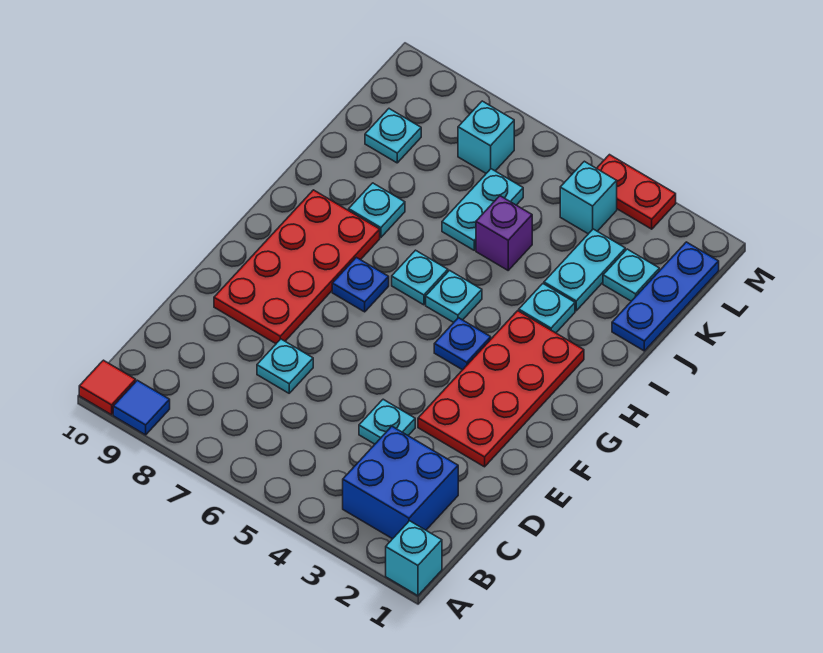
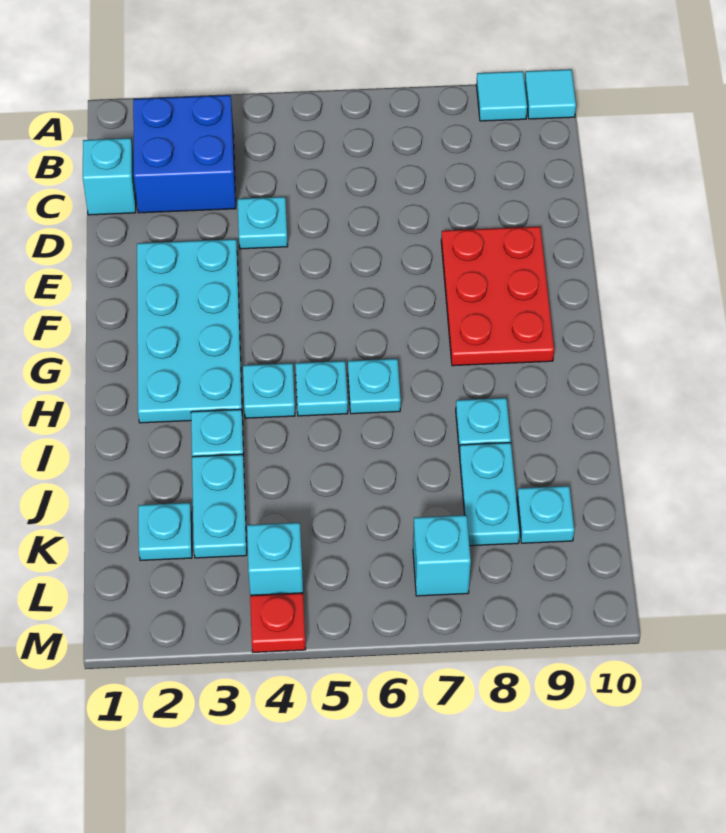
cyan 1x1 brick [386,521,442,596] -> cyan 1x1 brick moved to [83,138,136,215]
blue 1x1 tile [113,380,170,435] -> cyan 1x1 tile [476,71,527,121]
red 1x1 tile [79,360,136,415] -> cyan 1x1 tile [525,69,576,119]
cyan 1x1 plate [257,339,313,393] -> cyan 1x1 plate moved to [243,363,295,418]
red 2x4 plate [418,311,584,467] -> cyan 2x4 plate [137,239,242,423]
red 2x4 plate [214,190,380,344] -> red 2x3 plate [441,227,554,366]
blue 1x1 plate [434,318,491,370] -> none
blue 1x1 plate [332,257,389,312] -> none
blue 1x3 plate [612,242,719,351] -> none
purple 1x1 brick [476,196,532,270] -> none
cyan 1x2 plate [442,169,523,250] -> cyan 1x2 plate moved to [459,443,520,546]
red 1x2 plate [597,155,676,229] -> red 1x1 plate [250,593,306,652]

